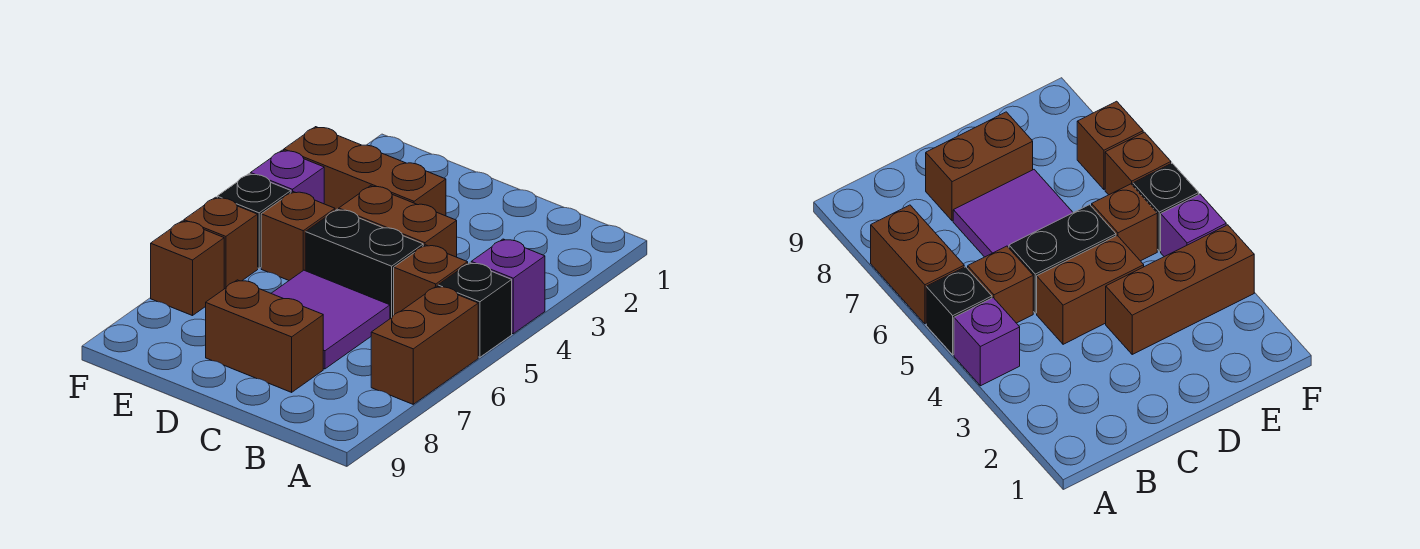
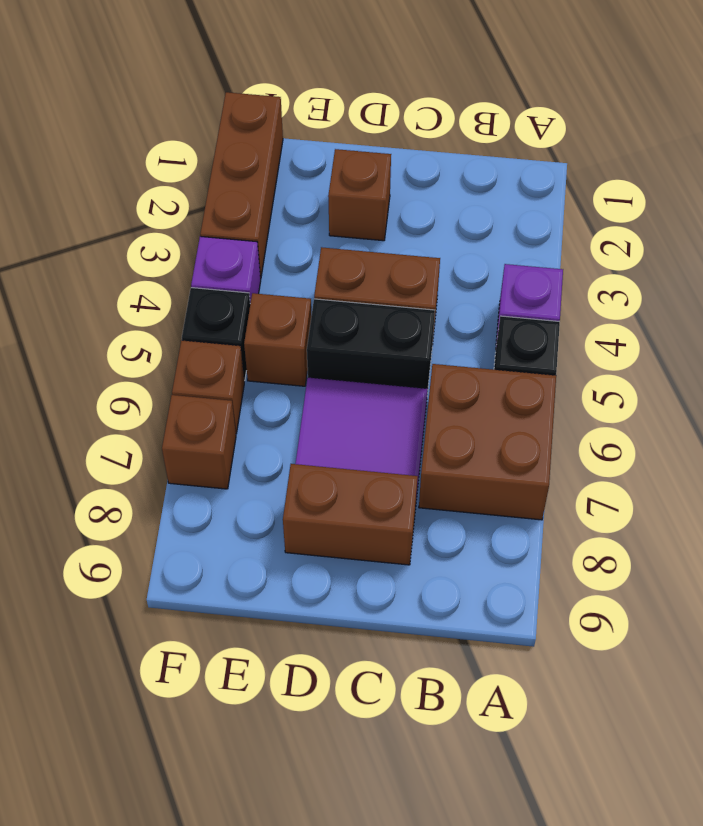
brown 1x2 brick [371,286,478,404] -> brown 2x2 brick [419,364,556,520]
brown 1x1 brick [394,245,468,315] -> brown 1x1 brick moved to [328,149,391,241]
brown 1x3 brick [284,127,446,216] -> brown 1x3 brick turned to [200,92,283,279]

